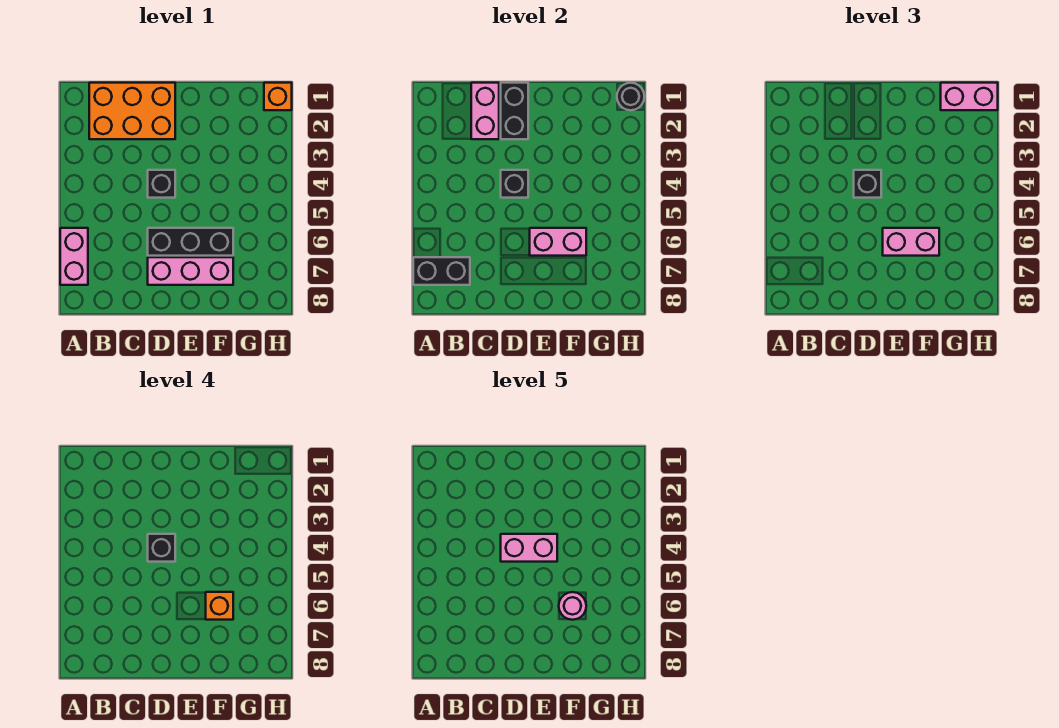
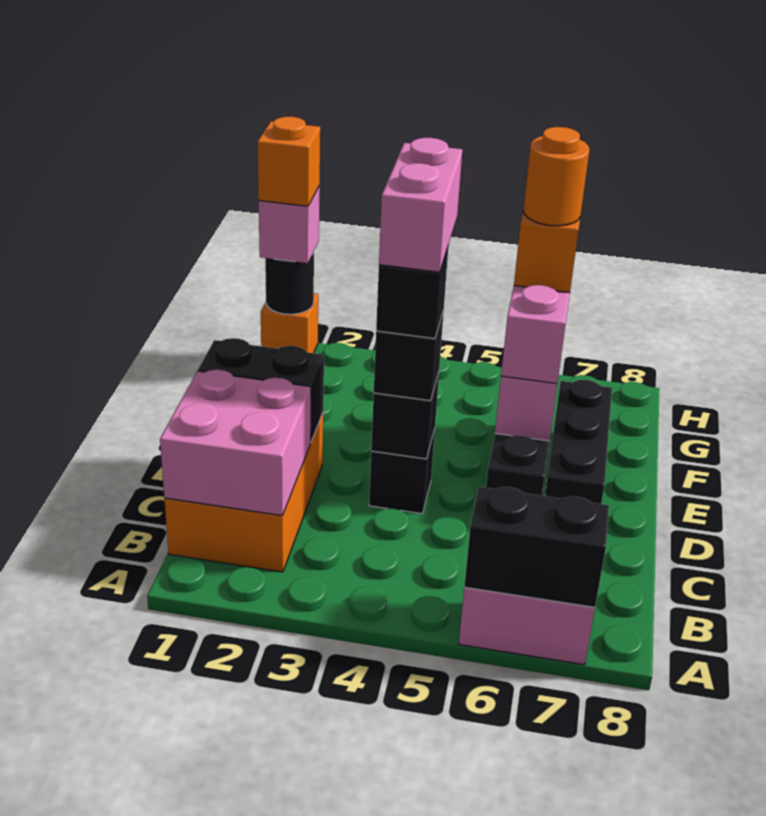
black 1x2 brick [413,257,470,285] -> black 1x2 brick turned to [464,487,609,607]
pink 1x2 brick [471,83,499,139] -> pink 2x2 brick [160,370,311,516]
pink 1x3 brick [148,257,233,285] -> black 1x3 brick [545,380,612,504]
pink 1x1 round brick [559,592,586,620] -> orange 1x1 round brick [524,127,589,226]
pink 1x2 brick [941,83,998,110] -> pink 1x1 brick [259,186,320,263]
none -> orange 1x1 brick [258,117,320,206]

